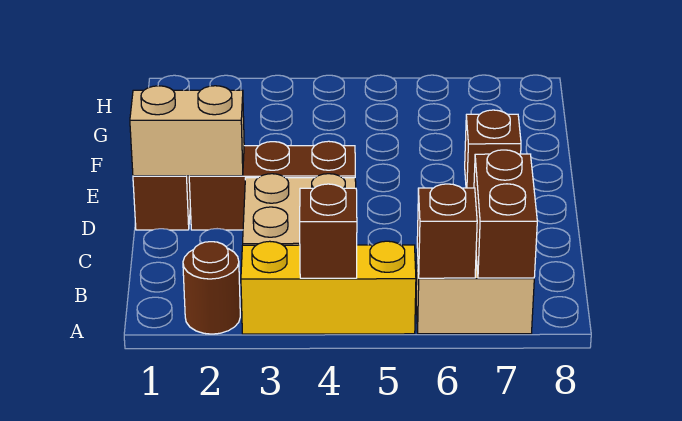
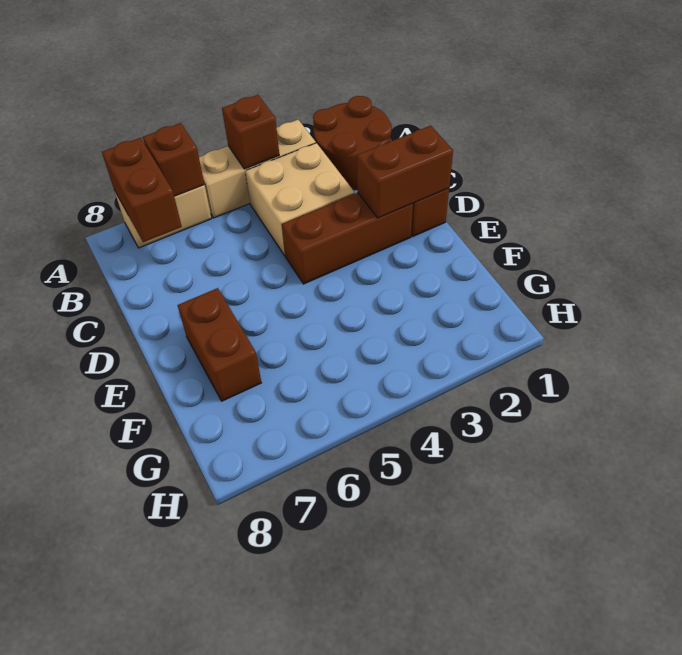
brown 1x1 round brick [183,242,240,334] -> brown 2x2 round brick [313,96,392,190]
yellow 1x3 brick [241,241,416,334] -> tan 1x3 brick [199,120,316,218]
tan 1x2 brick [130,86,244,176] -> brown 1x2 brick [357,126,453,218]
brown 1x1 brick [465,110,521,188] -> brown 1x2 brick [178,288,261,401]

